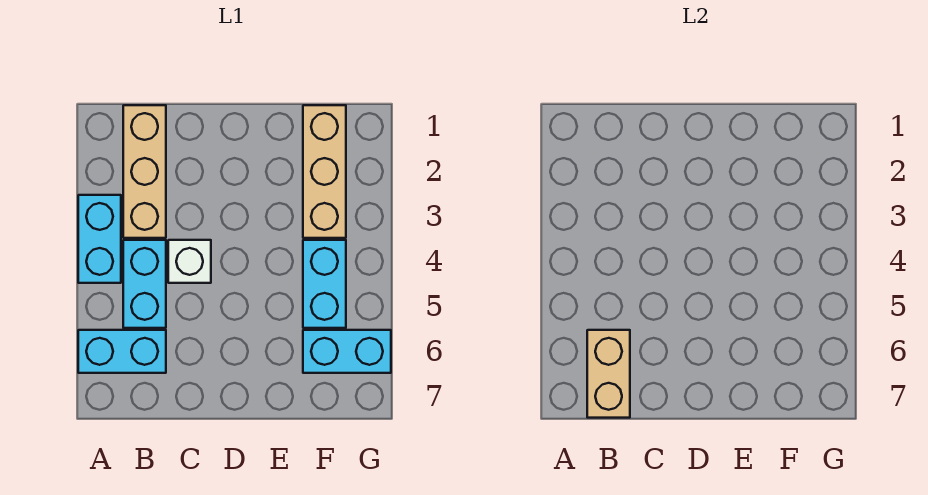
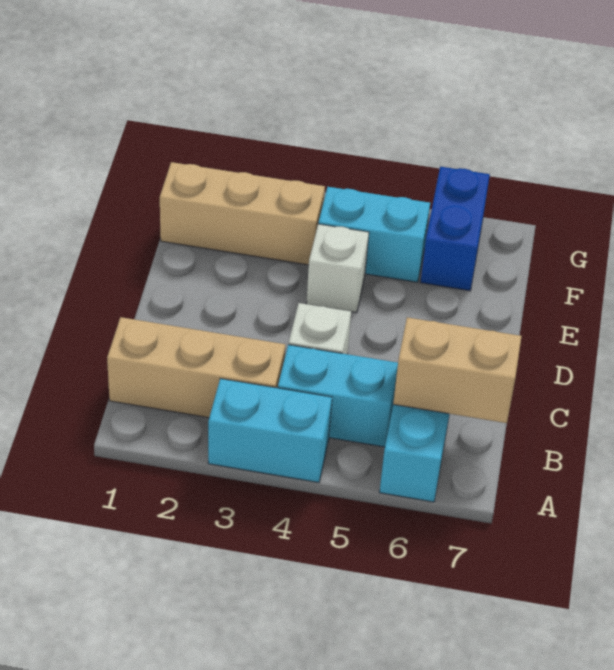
none -> white 1x1 brick [306,224,369,313]
cyan 1x2 brick [303,330,391,373] -> blue 1x2 brick [420,167,490,291]

